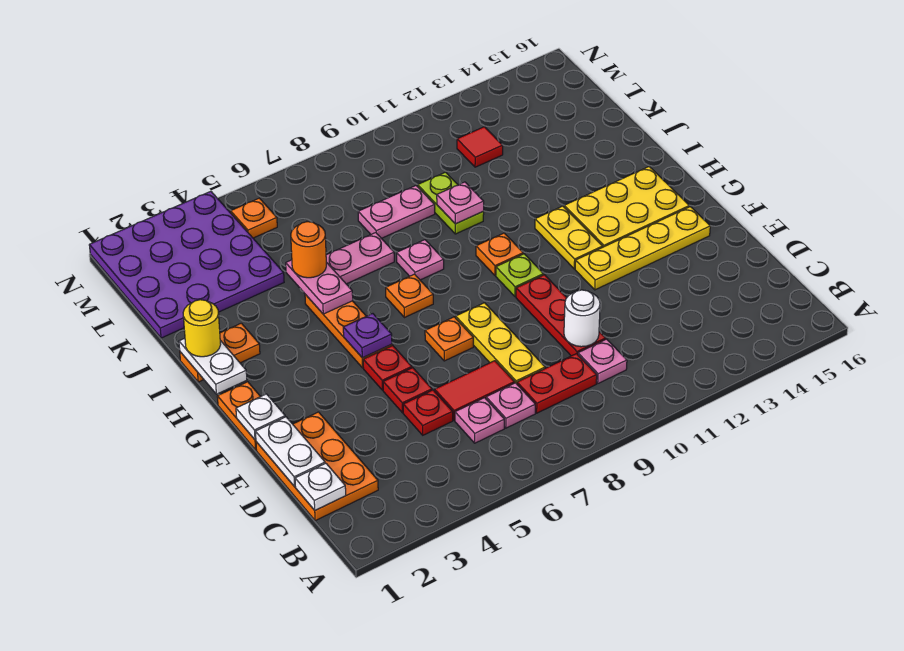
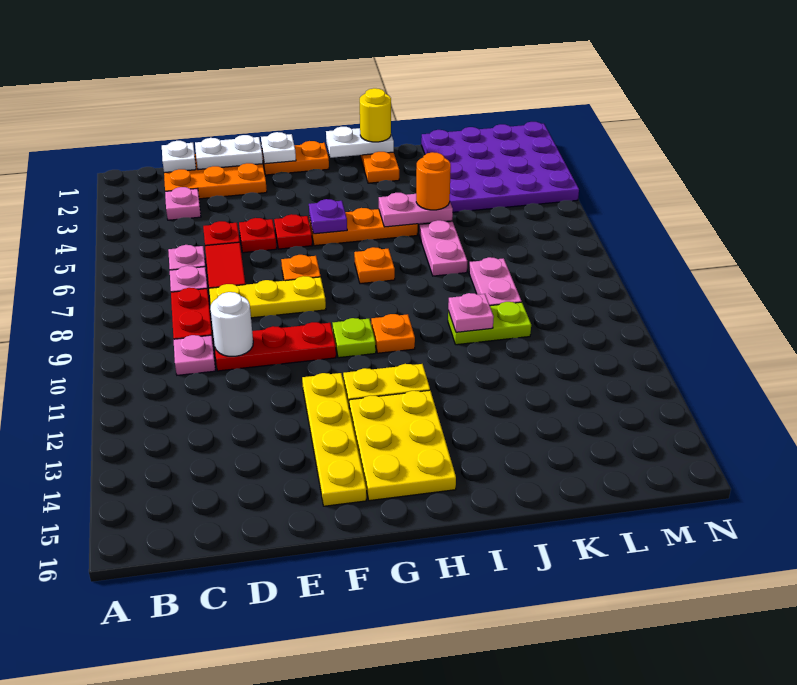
pink 1x1 plate [397,240,444,280] -> pink 1x1 plate moved to [165,187,201,220]
red 1x1 tile [457,127,503,167] -> none
orange 1x1 plate [231,198,277,238] -> none

